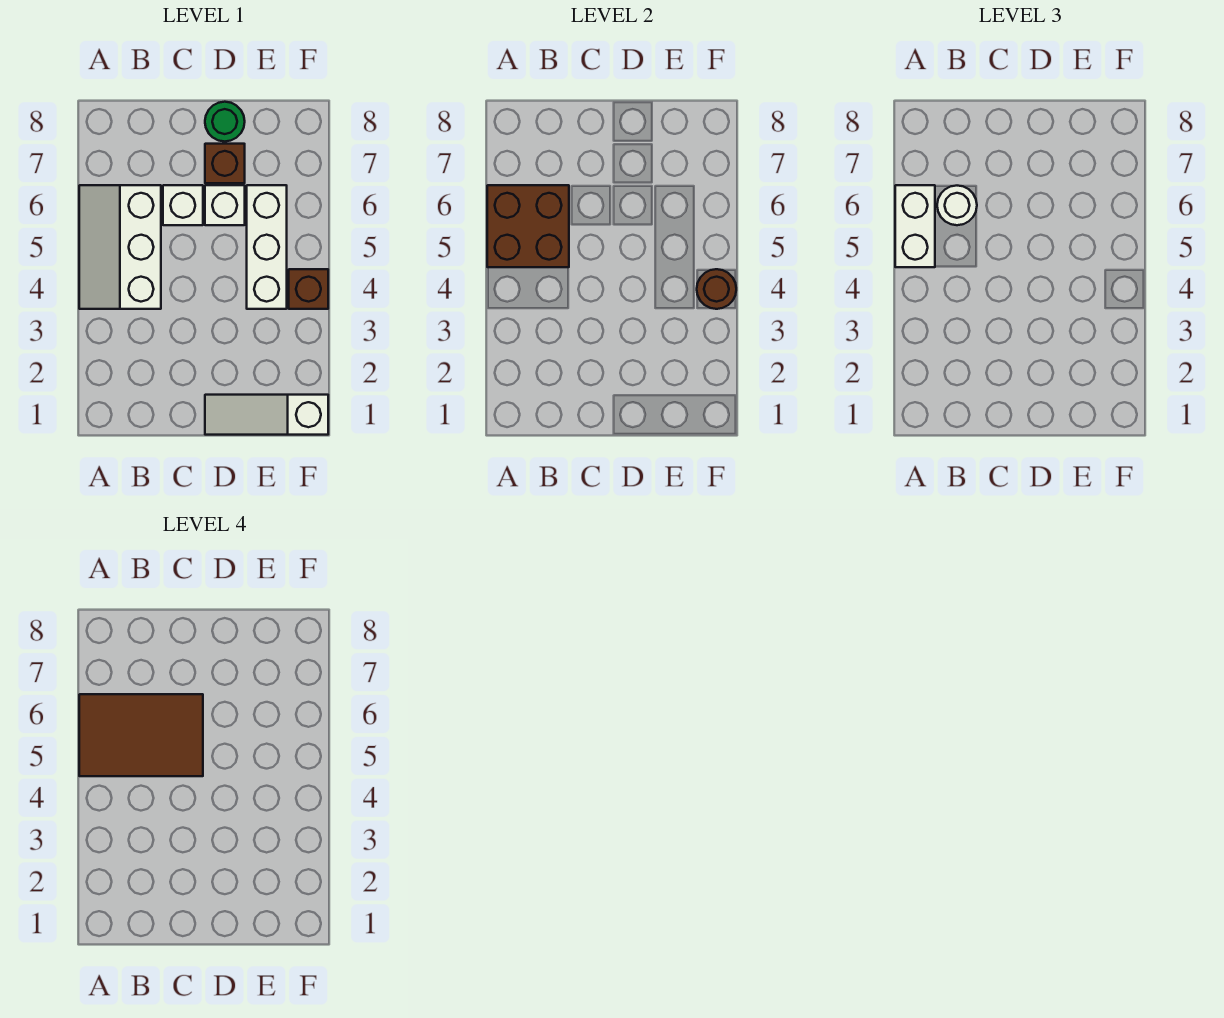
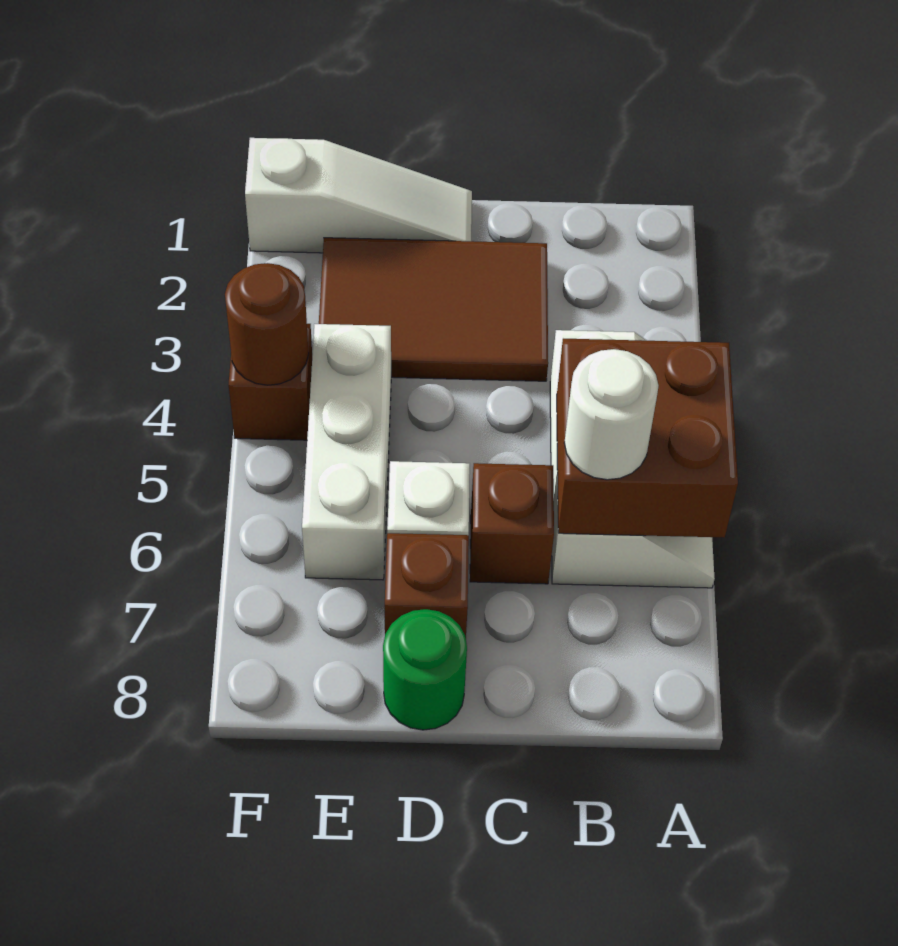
white 1x2 brick [895,185,935,267] -> none
brown 2x3 tile [79,694,203,776] -> brown 2x3 tile moved to [319,238,548,381]
white 1x1 brick [163,185,203,225] -> brown 1x1 brick [470,463,554,584]

